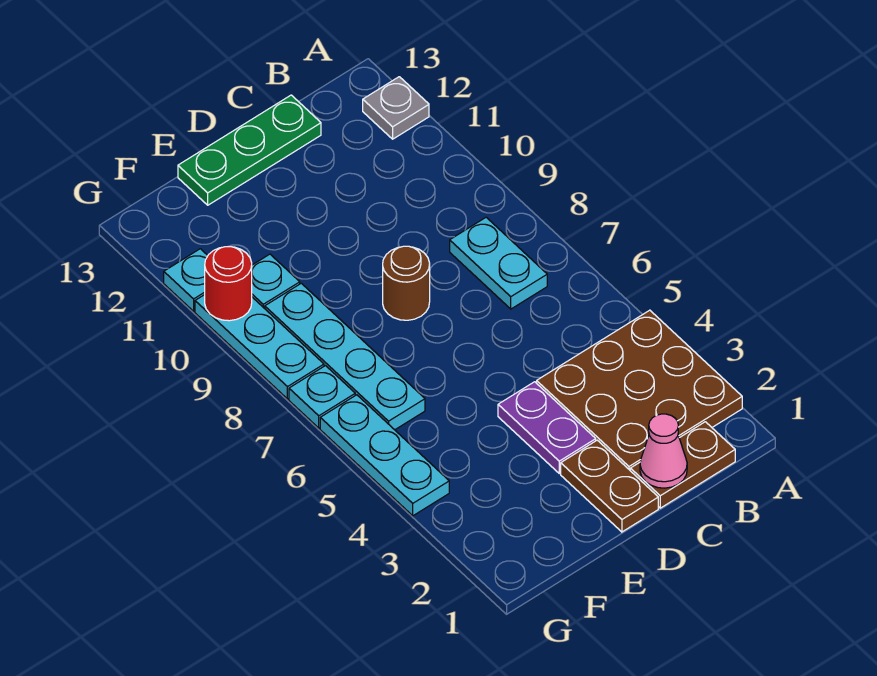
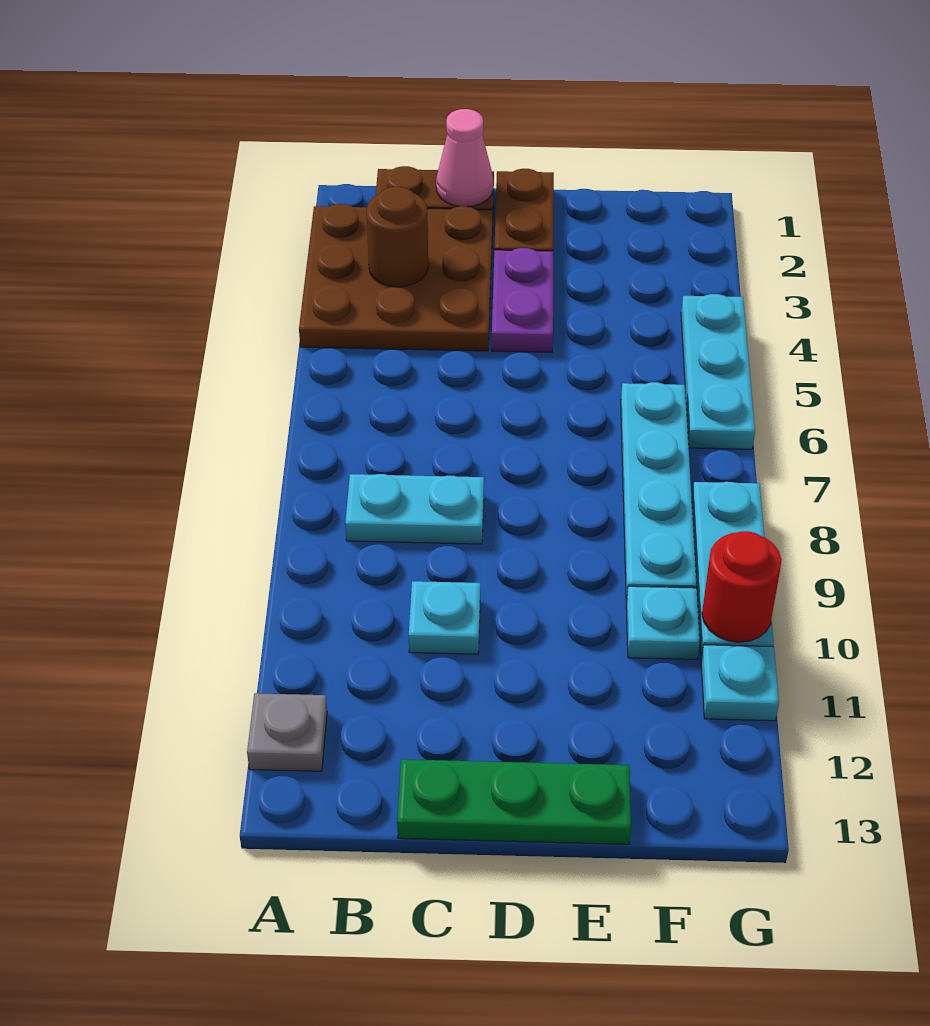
cyan 1x2 plate [450,217,547,309] -> cyan 1x2 plate turned to [345,474,484,544]
brown 1x1 round brick [383,246,430,320] -> brown 1x1 round brick moved to [366,187,428,287]
cyan 1x1 plate [289,366,355,428] -> cyan 1x1 plate moved to [409,581,480,654]

